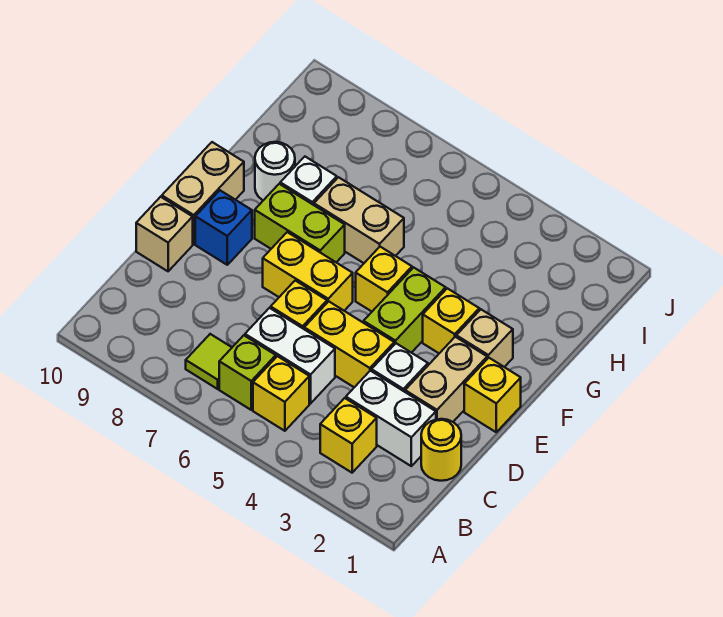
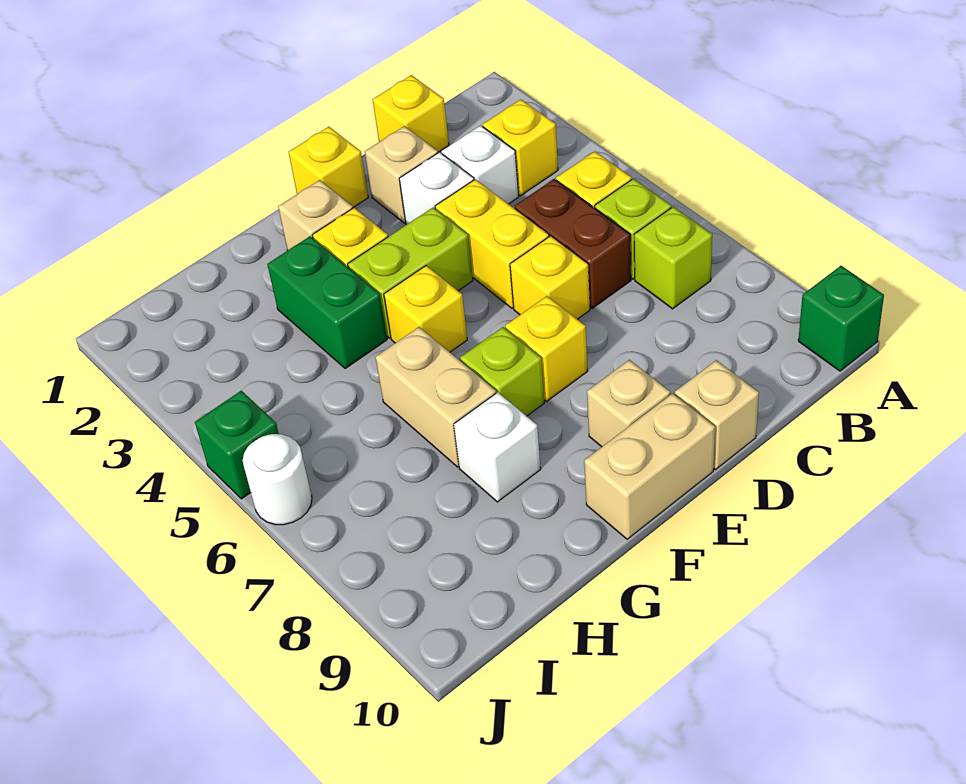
none -> green 1x1 brick [798,266,884,371]
lime 1x1 tile [186,334,232,389] -> lime 1x1 brick [634,207,712,309]
yellow 1x1 round brick [421,419,461,481] -> yellow 1x1 brick [373,75,449,152]
white 1x2 brick [346,371,436,466] -> white 1x1 brick [441,126,519,204]
white 1x2 brick [245,308,335,403] -> brown 1x2 brick [515,179,631,309]
tan 1x2 brick [405,337,487,422] -> tan 1x1 brick [365,126,438,223]
yellow 1x2 brick [263,232,353,311] -> yellow 1x1 brick [505,296,588,401]
blue 1x1 brick [195,191,252,265] -> tan 1x1 brick [587,360,670,447]
lime 1x2 brick [255,184,345,262] -> lime 1x1 brick [460,327,544,416]
none -> green 1x2 brick [267,236,387,369]
white 1x1 round brick [255,142,295,200] -> white 1x1 round brick moved to [243,434,312,525]
none -> green 1x1 brick [195,391,279,499]

